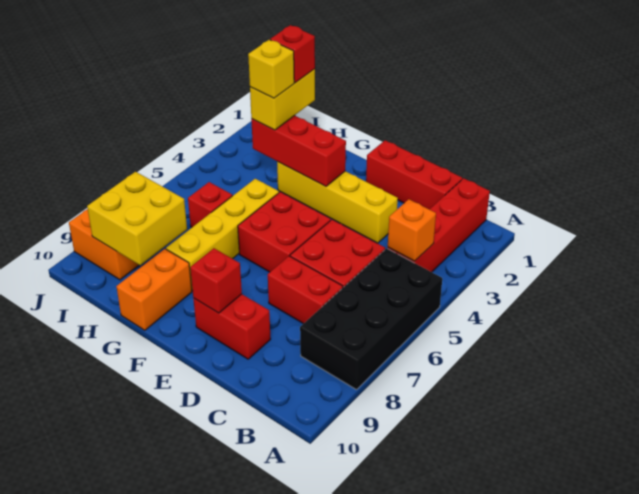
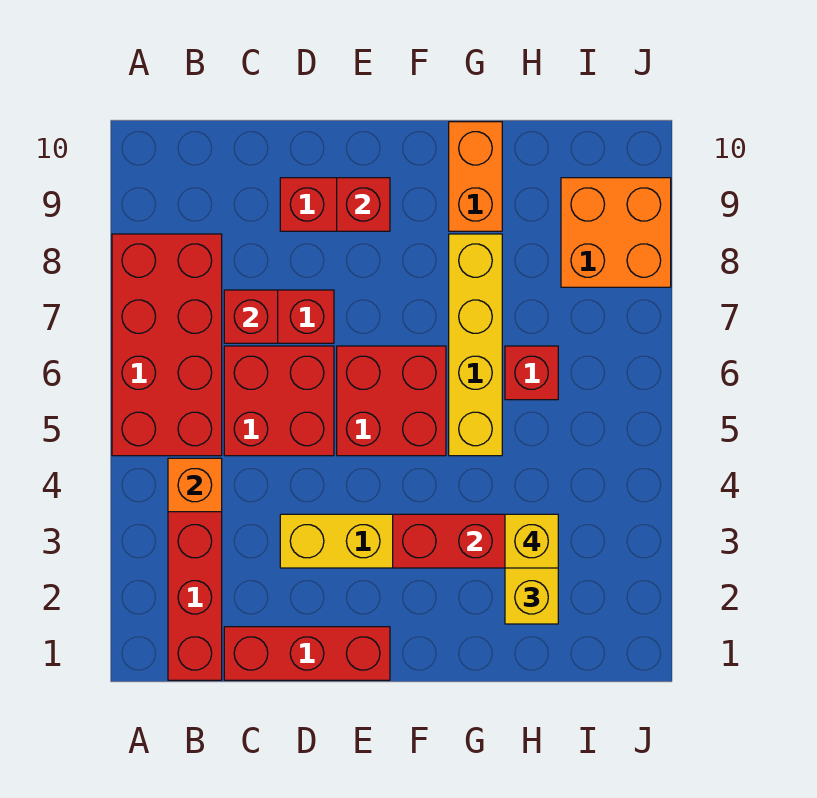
black 2x4 brick [300,248,442,390] -> red 2x4 brick [112,234,222,456]
red 1x1 brick [270,25,315,83] -> red 1x1 brick moved to [224,290,278,343]
yellow 2x2 brick [87,172,187,265] -> none

